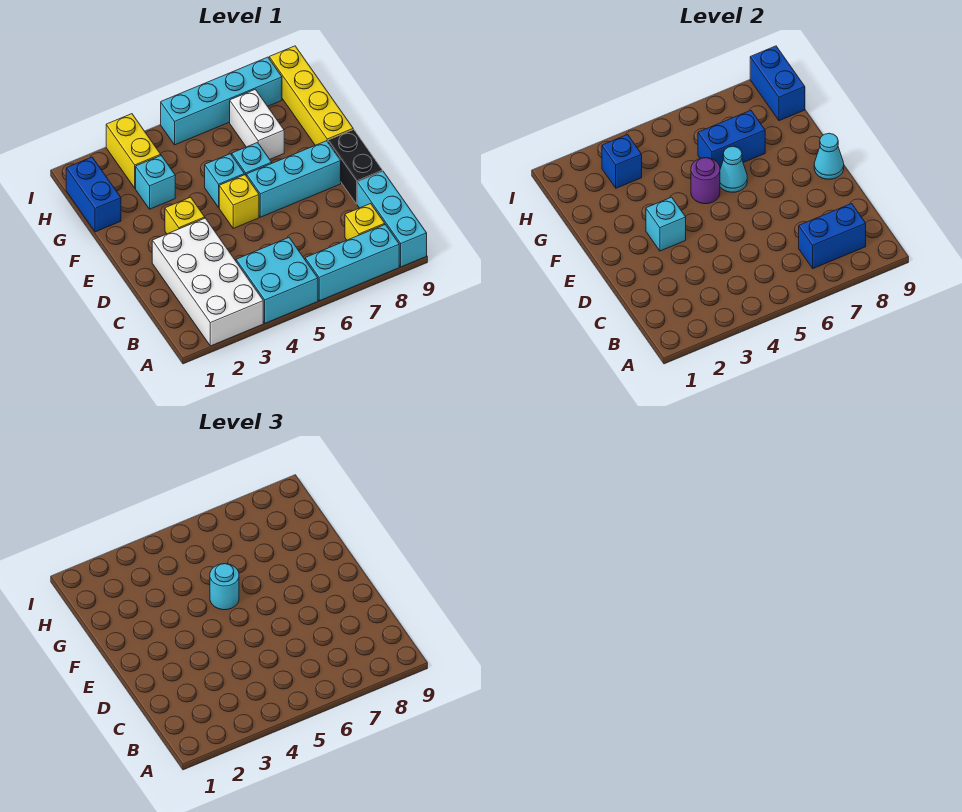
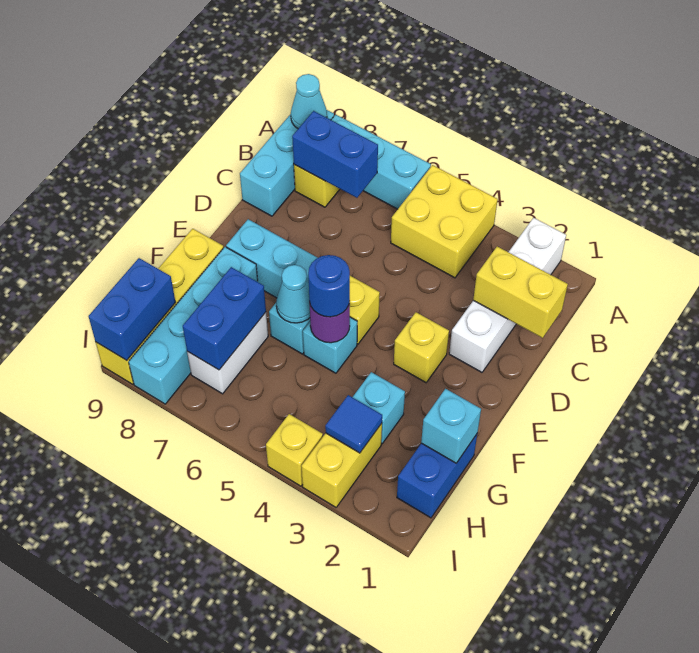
white 2x4 brick [152,218,263,346] -> white 1x4 brick [449,218,566,372]
cyan 2x2 brick [236,238,318,323] -> yellow 2x2 brick [391,165,498,278]
none -> yellow 1x2 brick [473,247,568,338]
black 1x2 brick [328,129,383,204] -> none
cyan 1x1 brick [646,197,686,251] -> cyan 1x1 brick moved to [421,389,481,463]
cyan 1x1 cone [814,133,844,179] -> cyan 1x1 cone moved to [291,74,327,128]
cyan 1x1 round brick [210,564,239,610] -> blue 1x1 round brick [308,255,350,317]
blue 1x2 brick [698,110,765,169] -> blue 1x2 brick turned to [183,267,266,370]
blue 1x1 brick [602,135,642,188] -> blue 1x1 tile [325,395,382,453]
none -> yellow 1x1 brick [266,414,323,486]
cyan 1x4 brick [161,57,282,145] -> cyan 1x4 brick turned to [129,247,258,404]

